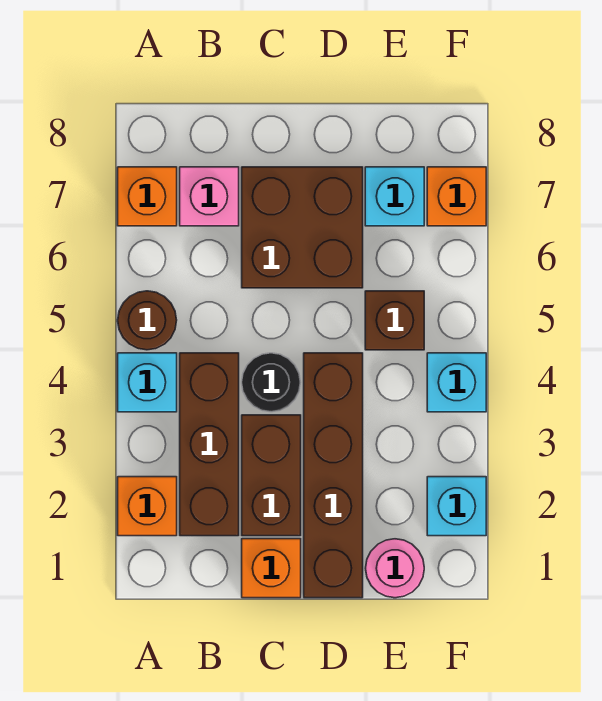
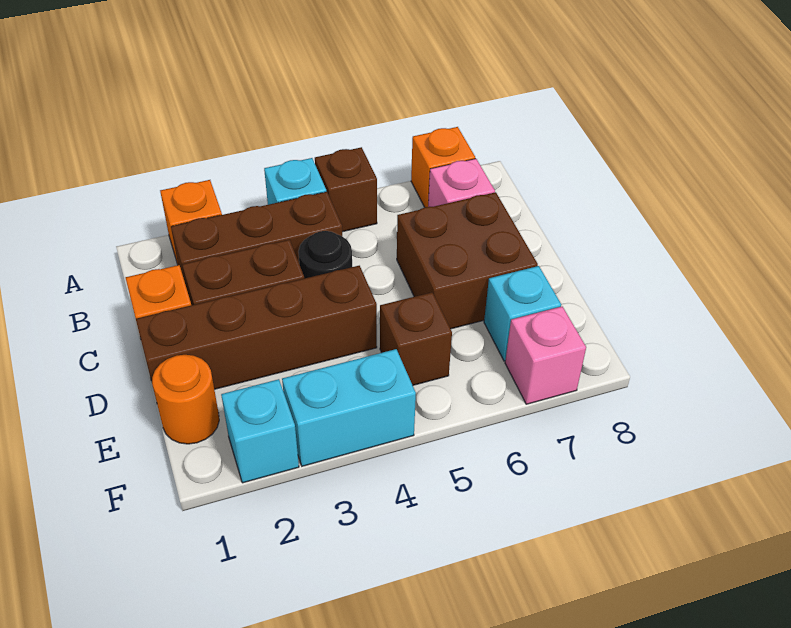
brown 1x1 round brick [118,291,177,350] -> brown 1x1 brick [315,147,377,232]
pink 1x1 round brick [366,539,424,598] -> orange 1x1 round brick [152,355,219,444]
cyan 1x1 brick [427,353,486,412] -> cyan 1x2 brick [282,349,416,466]
orange 1x1 brick [427,167,486,226] -> pink 1x1 brick [505,307,586,404]

